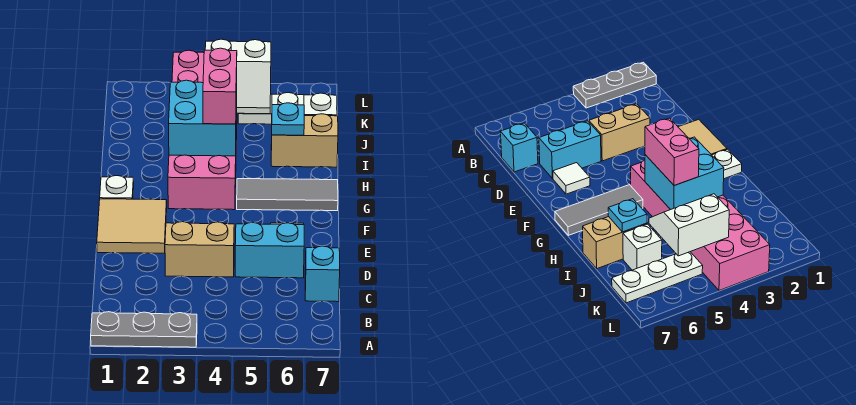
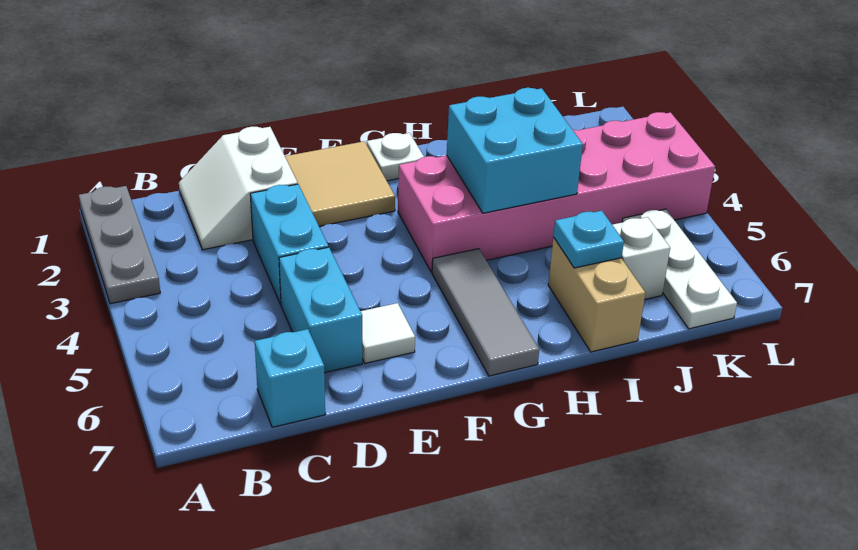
tan 1x2 brick [165,222,234,277] -> cyan 1x2 brick [250,184,328,304]
pink 1x2 brick [203,48,237,124] -> none
white 2x2 slope [205,39,271,114] -> white 2x2 slope moved to [179,127,298,250]

